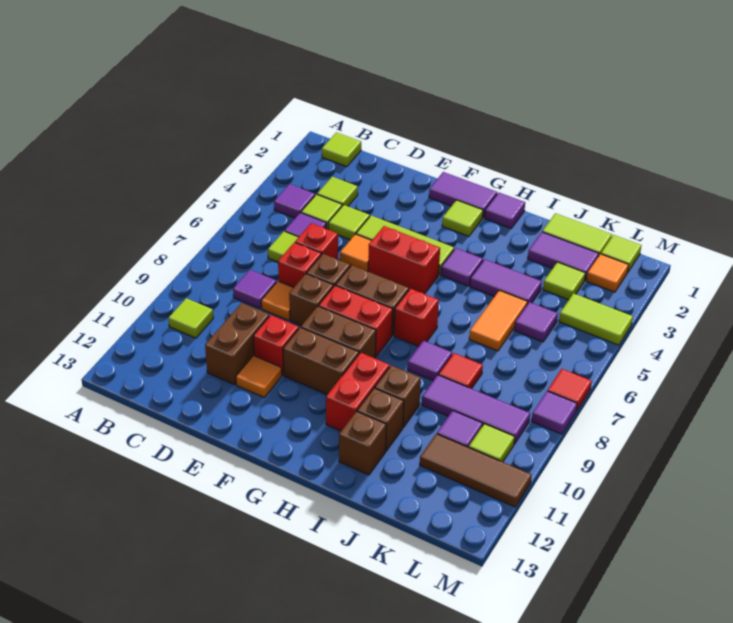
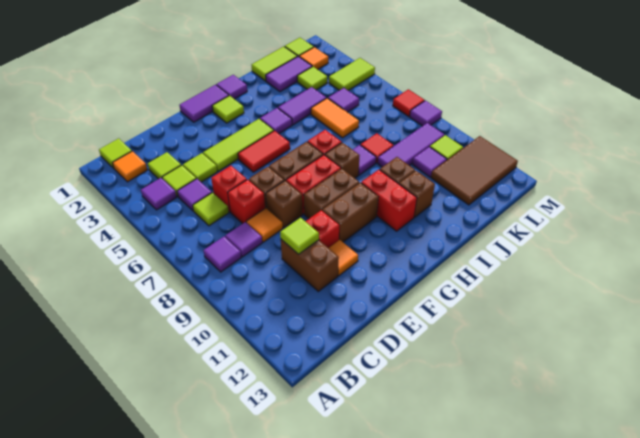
none -> purple 1x1 tile [203,237,241,272]
lime 1x1 tile [168,298,213,338] -> lime 1x1 tile moved to [280,218,319,254]
orange 1x1 tile [340,234,372,271] -> orange 1x1 tile moved to [113,151,147,182]
red 1x2 brick [368,226,440,294] -> red 1x2 tile [238,131,290,172]
brown 1x1 brick [339,411,386,475] -> brown 1x1 brick moved to [325,143,360,178]
brown 1x3 tile [420,434,532,507] -> brown 2x3 tile [431,136,518,205]

